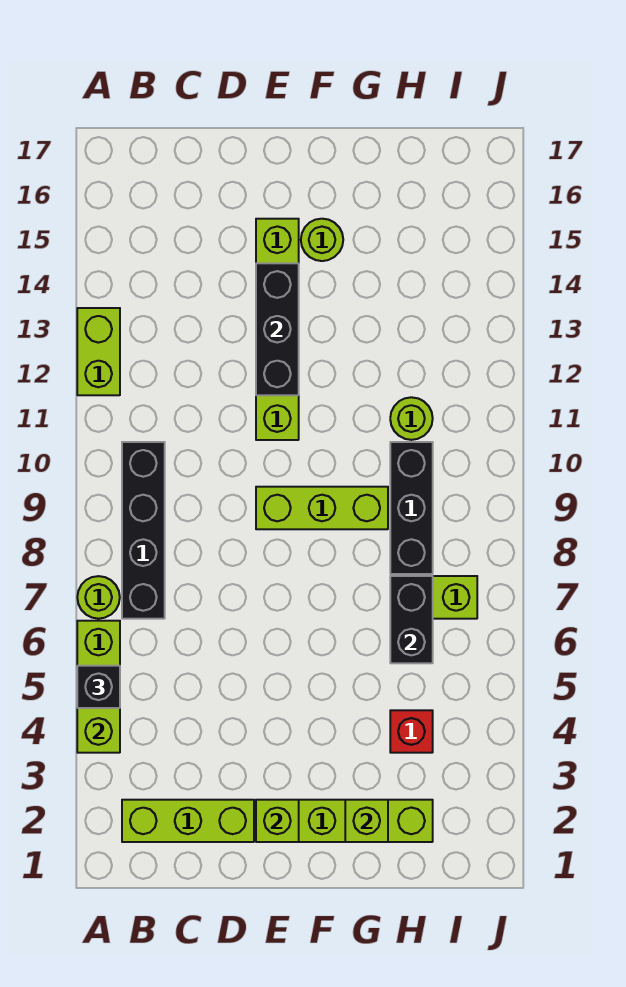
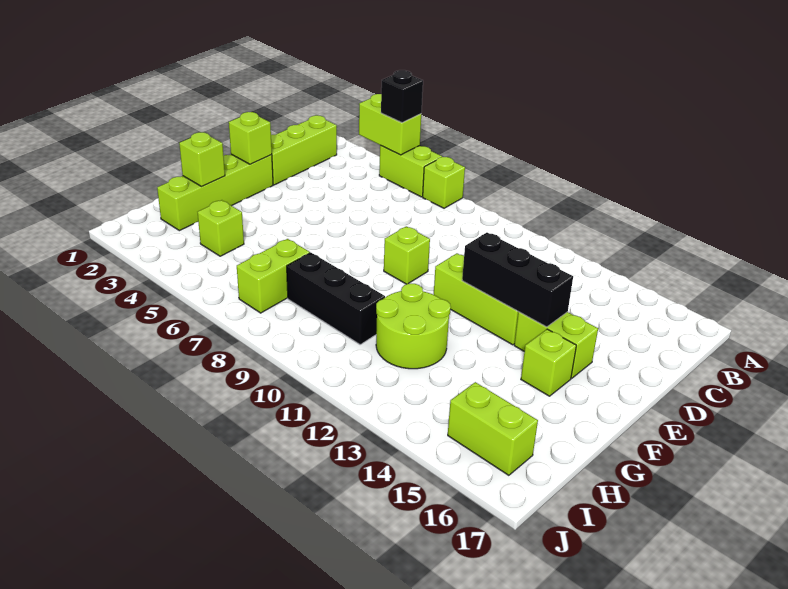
lime 1x1 round brick [77,576,120,619] -> lime 1x1 brick [423,157,465,208]
lime 1x2 brick [77,308,120,395] -> lime 1x2 brick moved to [448,382,538,475]
black 1x4 brick [122,442,165,619] -> none
lime 1x3 brick [256,487,388,529] -> lime 1x1 brick [384,226,430,284]
lime 1x1 round brick [301,219,343,261] -> lime 1x1 brick [521,329,576,396]
red 1x1 brick [390,710,433,753] -> lime 1x1 brick [198,200,244,256]
black 1x2 brick [390,576,433,663] -> none
lime 1x1 round brick [390,397,433,440] -> lime 2x2 round brick [376,284,451,369]

